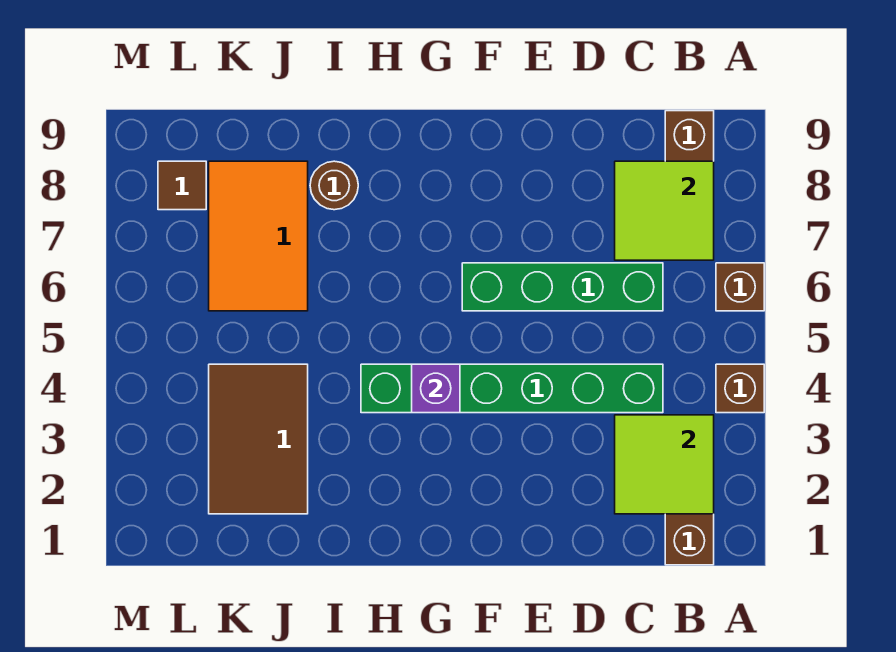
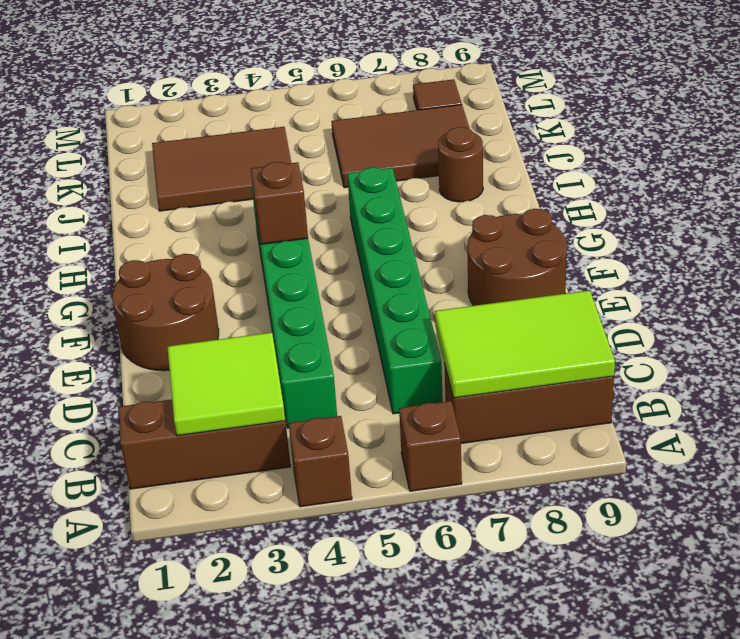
lime 2x2 tile [615,161,714,260] -> lime 2x3 tile [435,290,615,398]
green 1x4 brick [462,263,663,311] -> green 1x6 brick [347,167,443,414]
none -> brown 2x2 round brick [112,254,219,371]
none -> brown 2x2 round brick [467,209,567,306]
purple 1x1 brick [412,364,460,413] -> brown 1x1 brick [251,162,308,244]
orange 2x3 tile [209,161,308,311] -> brown 2x3 tile [331,105,470,188]

